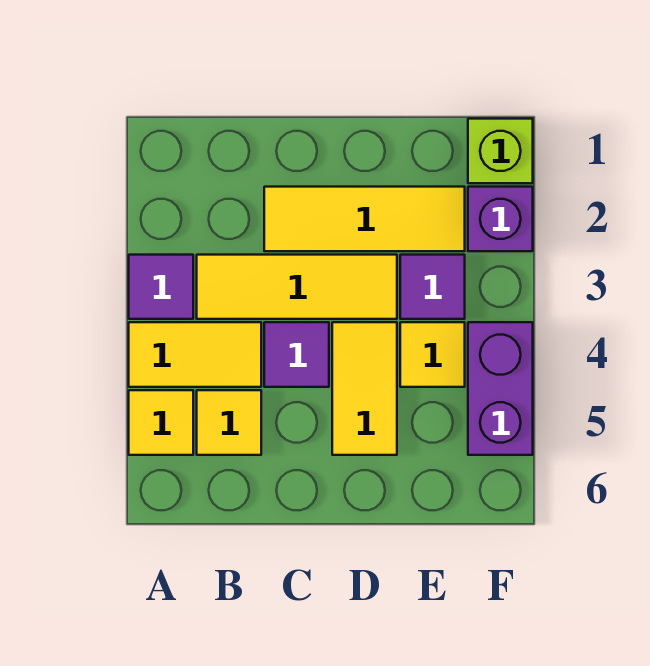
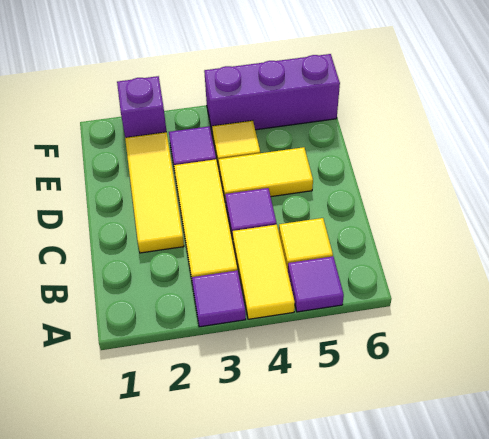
yellow 1x1 tile [129,390,193,455] -> purple 1x1 tile [288,256,344,312]
lime 1x1 brick [468,119,533,183] -> none
purple 1x2 brick [468,322,533,455] -> purple 1x3 brick [204,54,340,134]

